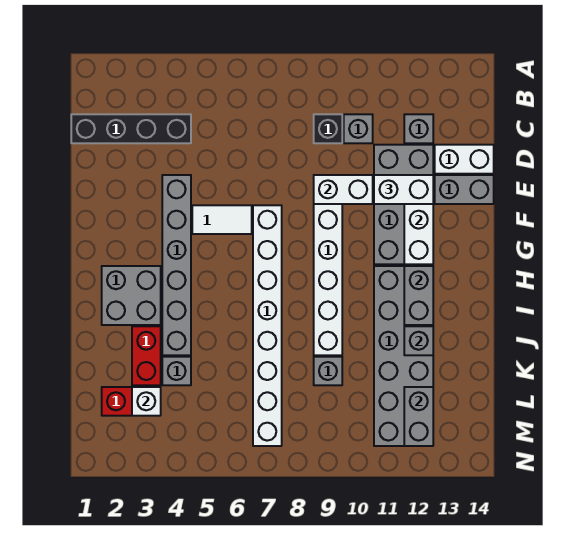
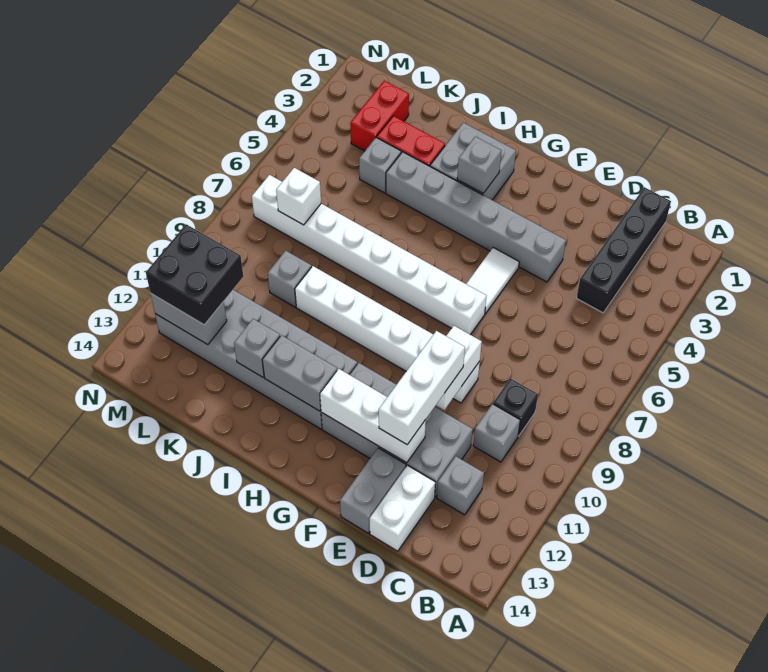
white 1x2 brick [374,175,433,204] -> white 1x3 brick [379,331,465,444]
none -> grey 1x1 brick [457,137,501,193]
white 1x1 brick [132,387,161,416] -> white 1x1 brick moved to [276,168,321,225]
none -> black 2x2 brick [146,224,243,325]

